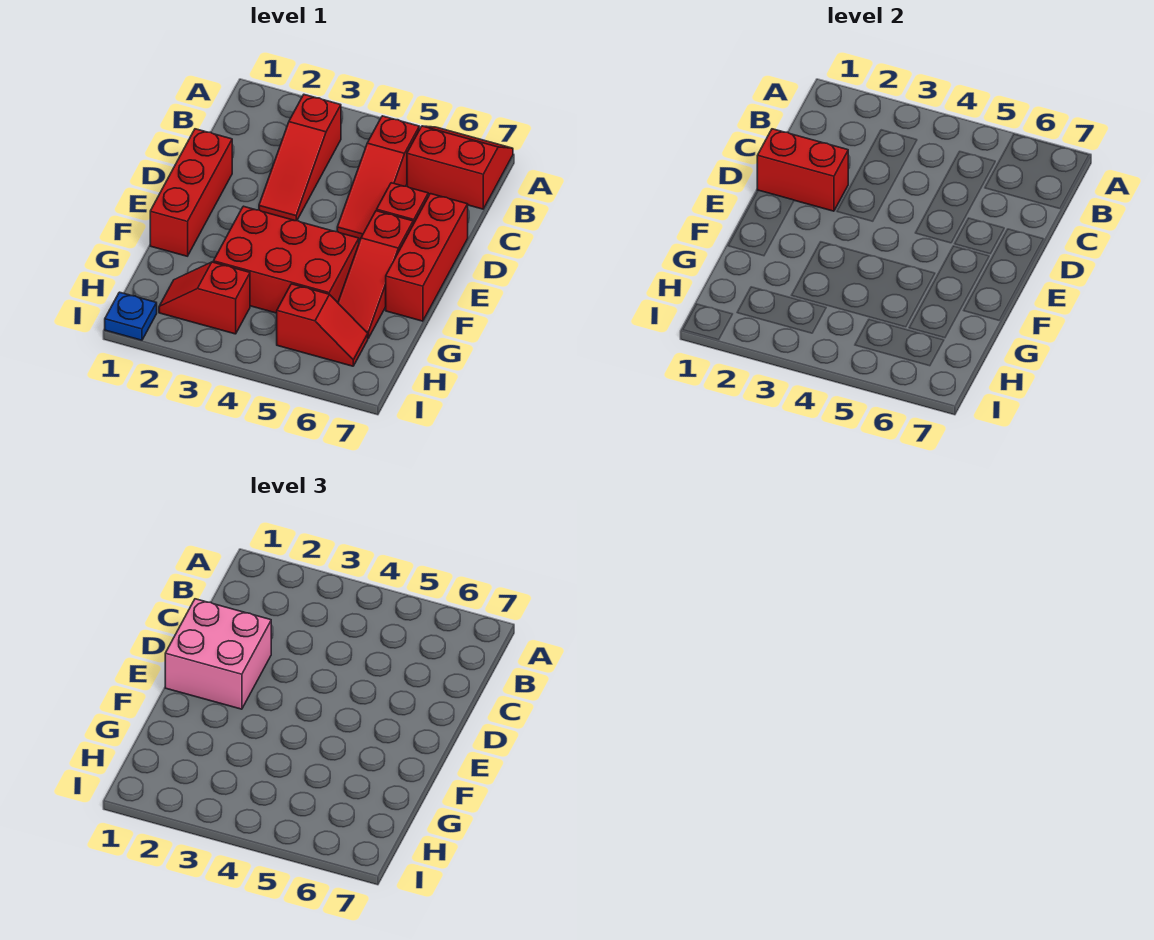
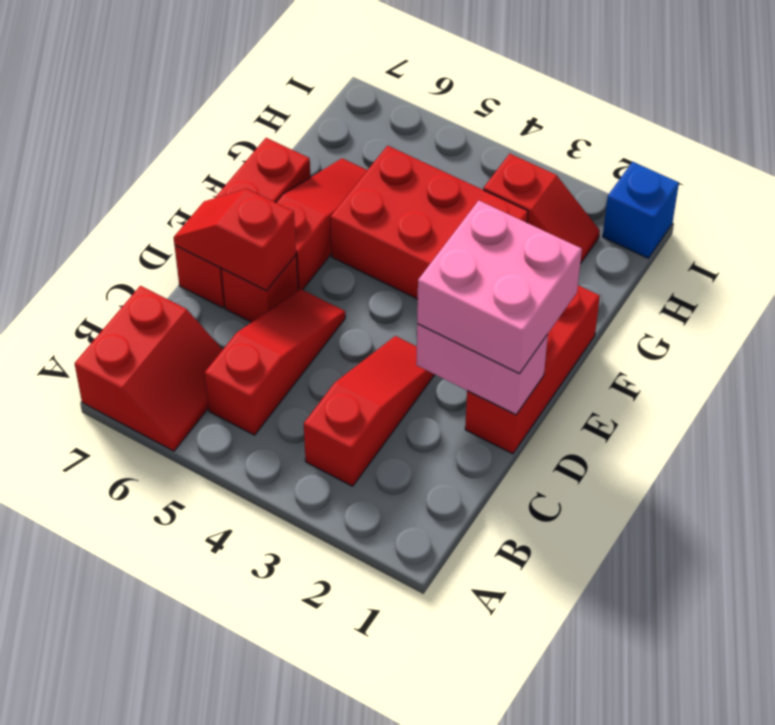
red 2x2 slope [407,126,513,209] -> red 2x2 slope turned to [75,286,222,451]
red 1x2 brick [757,129,848,211] -> pink 1x2 brick [416,324,548,415]
red 1x2 slope [277,284,368,366] -> red 1x2 slope moved to [173,189,296,291]
blue 1x1 plate [105,292,157,340] -> blue 1x1 brick [603,162,679,258]

